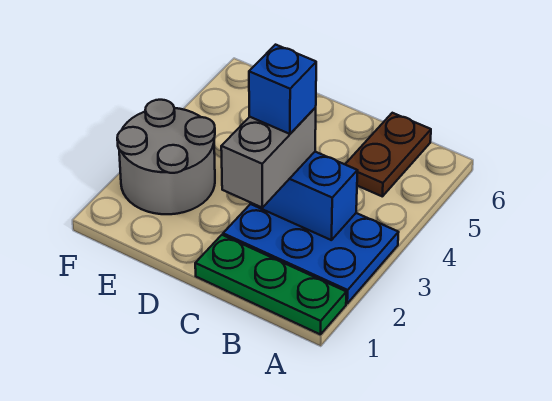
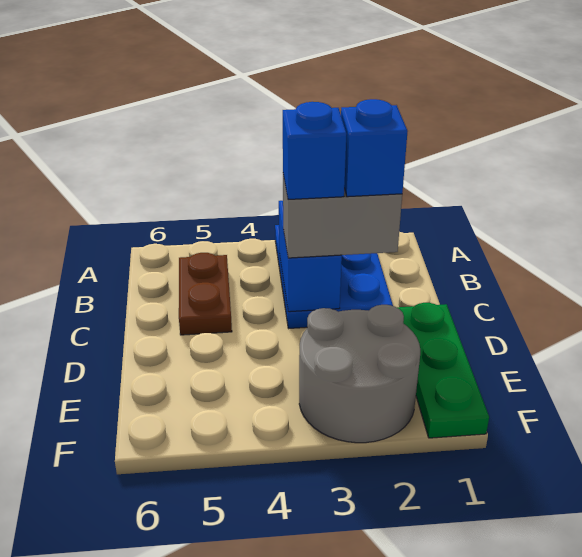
green 1x3 plate [195,235,346,335] -> green 1x3 plate moved to [397,303,489,438]
brown 1x2 plate [345,113,431,196] -> brown 1x2 plate turned to [179,253,232,335]
none -> blue 1x1 brick [341,99,408,197]

